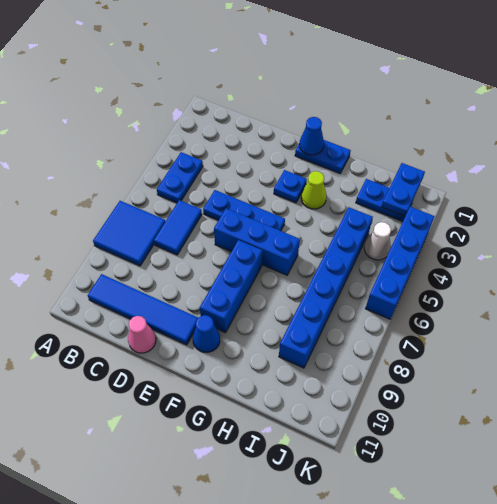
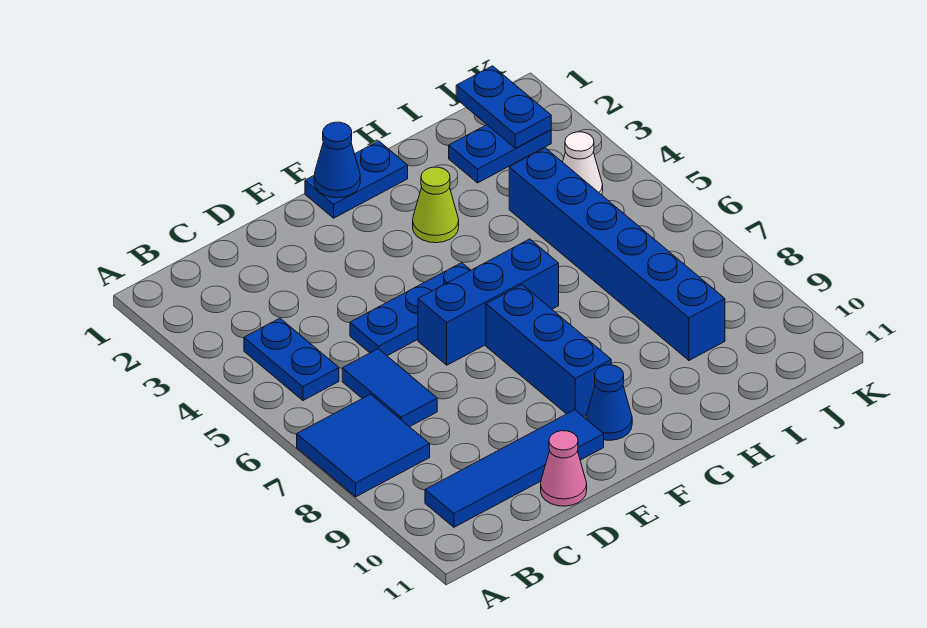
blue 1x1 plate [274,170,307,203] -> none
blue 1x4 brick [365,207,435,319] -> none

